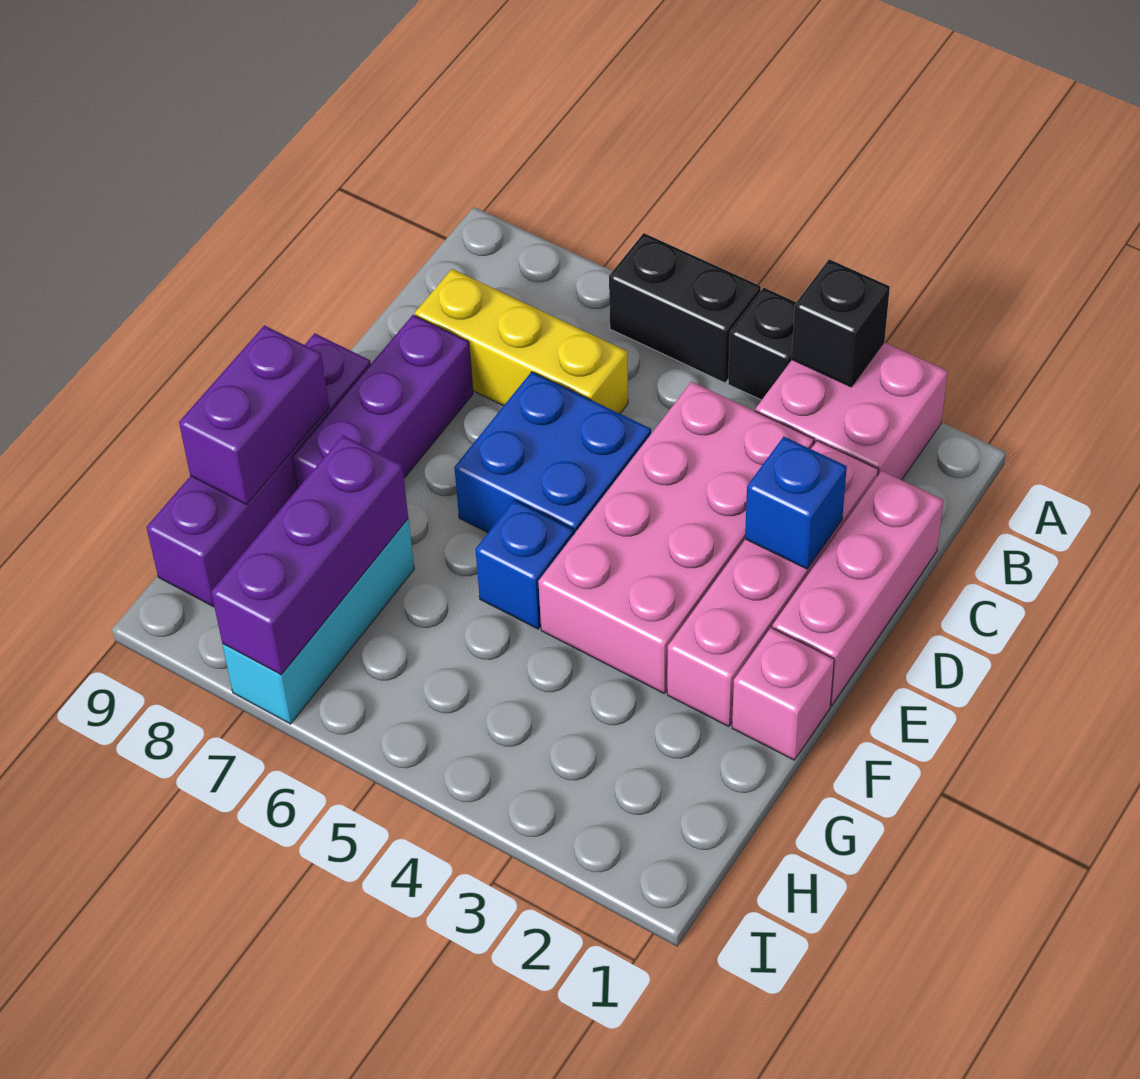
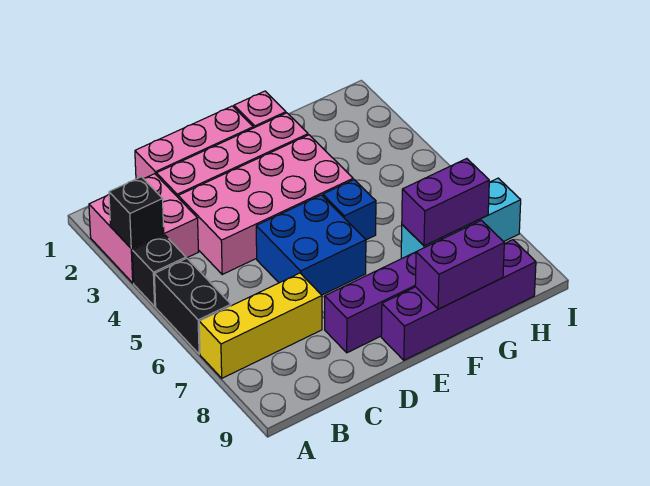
yellow 1x3 brick [415,269,628,414] -> yellow 1x3 brick turned to [199,273,322,378]
blue 1x1 brick [745,437,847,569] -> none
purple 1x3 brick [211,435,408,675] -> purple 1x2 brick [402,159,489,246]

